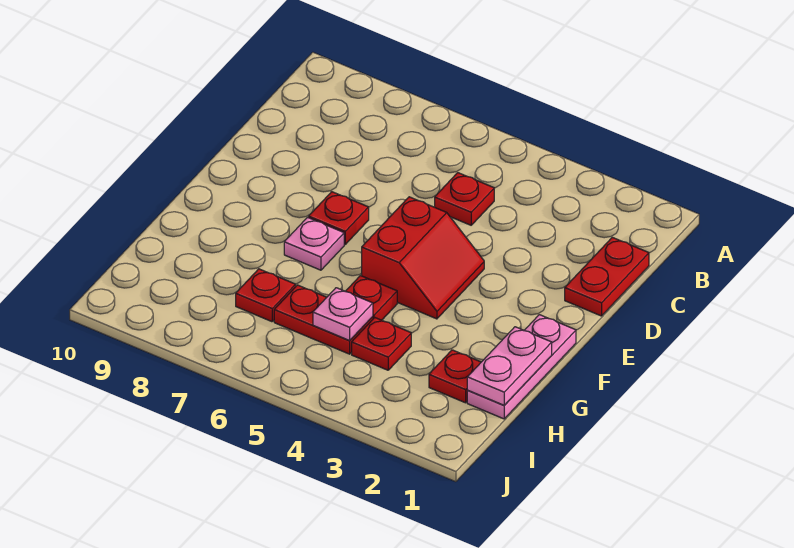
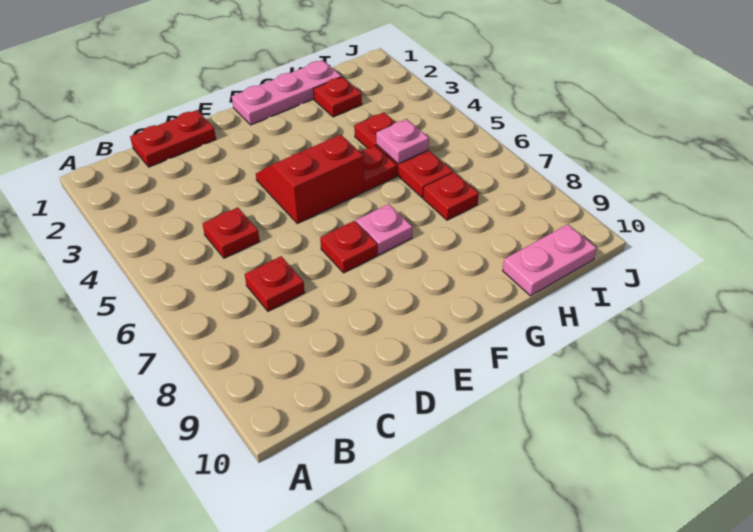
none -> red 1x1 plate [245,256,305,311]
pink 1x2 plate [467,327,552,405] -> pink 1x2 plate moved to [503,224,597,296]

